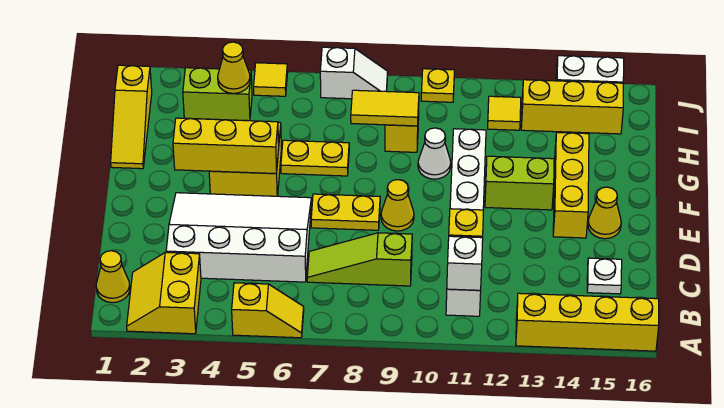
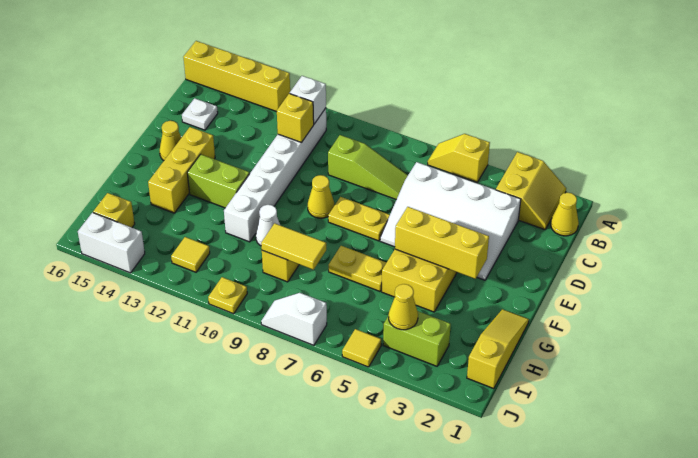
yellow 1x3 brick [521,80,623,134] -> yellow 1x1 brick [93,193,135,228]

